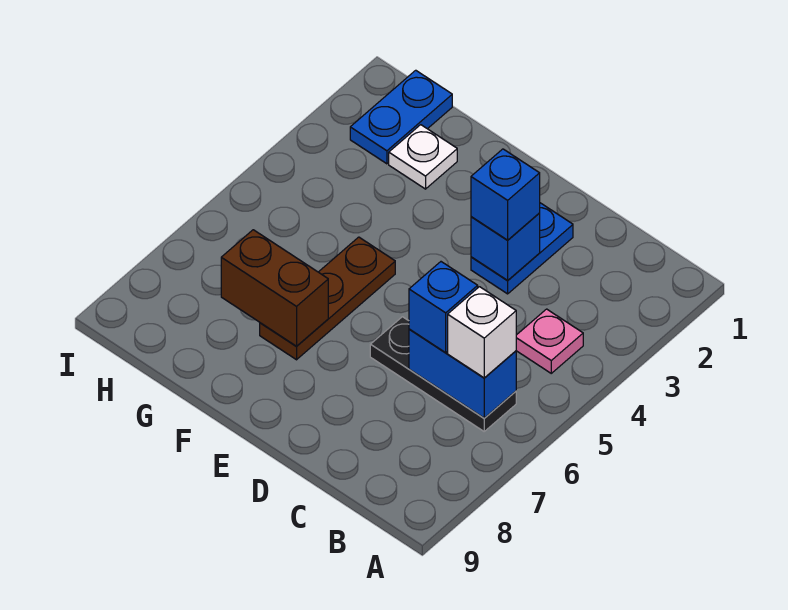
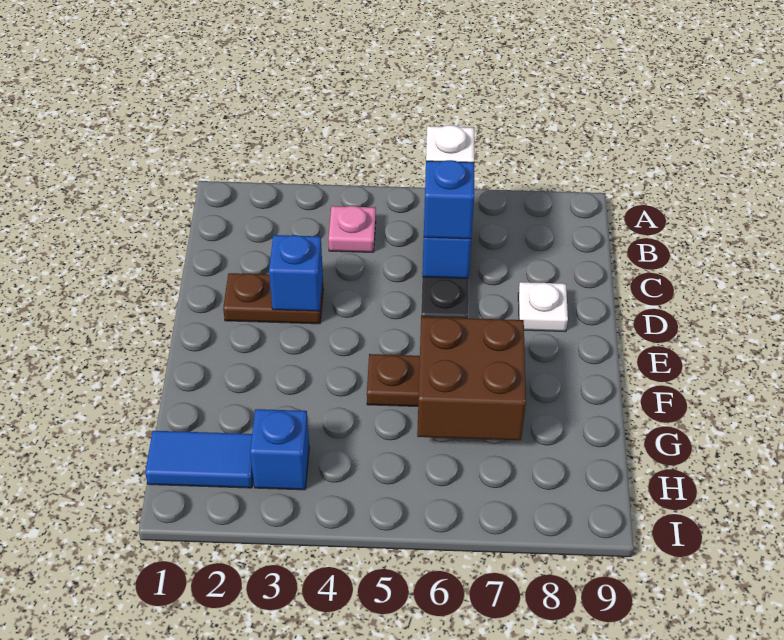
blue 1x2 plate [471,203,573,294] -> brown 1x2 plate [223,273,323,324]
blue 1x1 brick [471,149,540,240] -> blue 1x1 brick moved to [250,409,309,490]
brown 1x2 brick [221,230,328,346] -> brown 2x2 brick [417,317,526,440]
white 1x1 plate [389,125,457,189] -> white 1x1 plate moved to [518,282,568,332]
blue 1x2 plate [350,70,452,164] -> blue 1x2 tile [145,431,253,488]

